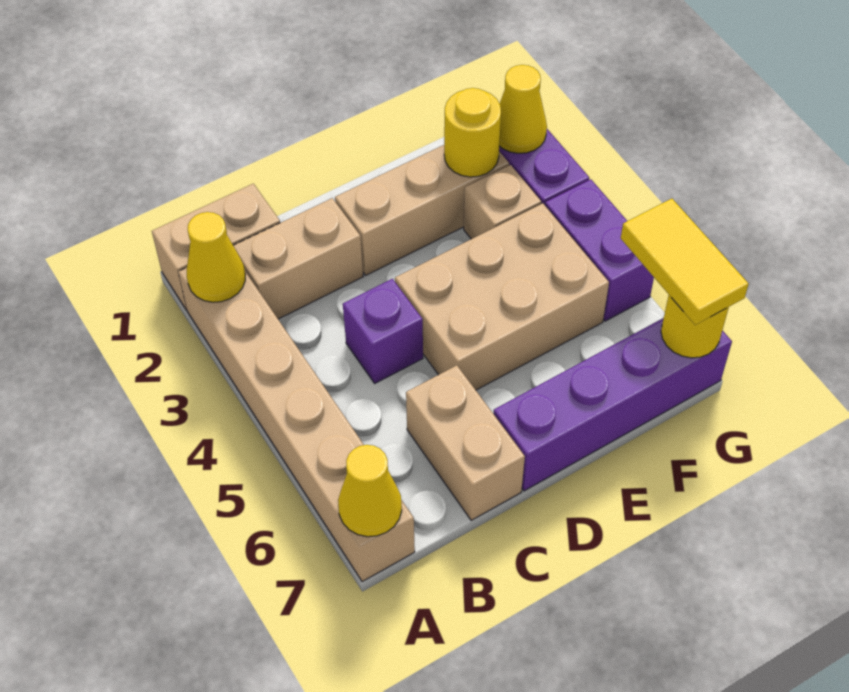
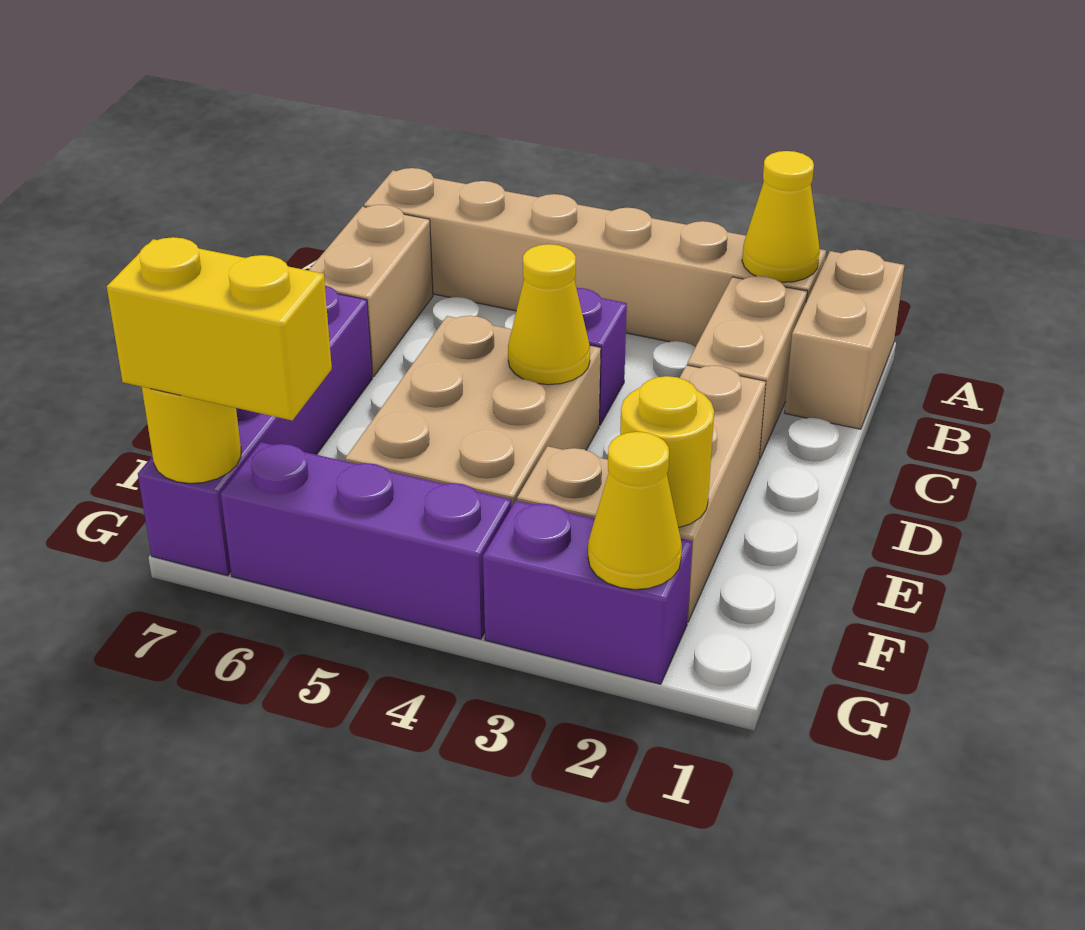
yellow 1x1 cone [338,445,402,537] -> yellow 1x1 cone moved to [508,244,590,385]
tan 1x2 brick [406,365,525,520] -> tan 1x2 brick turned to [308,205,433,377]
purple 1x2 brick [545,179,654,321] -> purple 1x3 brick [221,442,511,639]
yellow 1x2 tile [621,199,749,325] -> yellow 1x2 brick [107,237,332,420]

